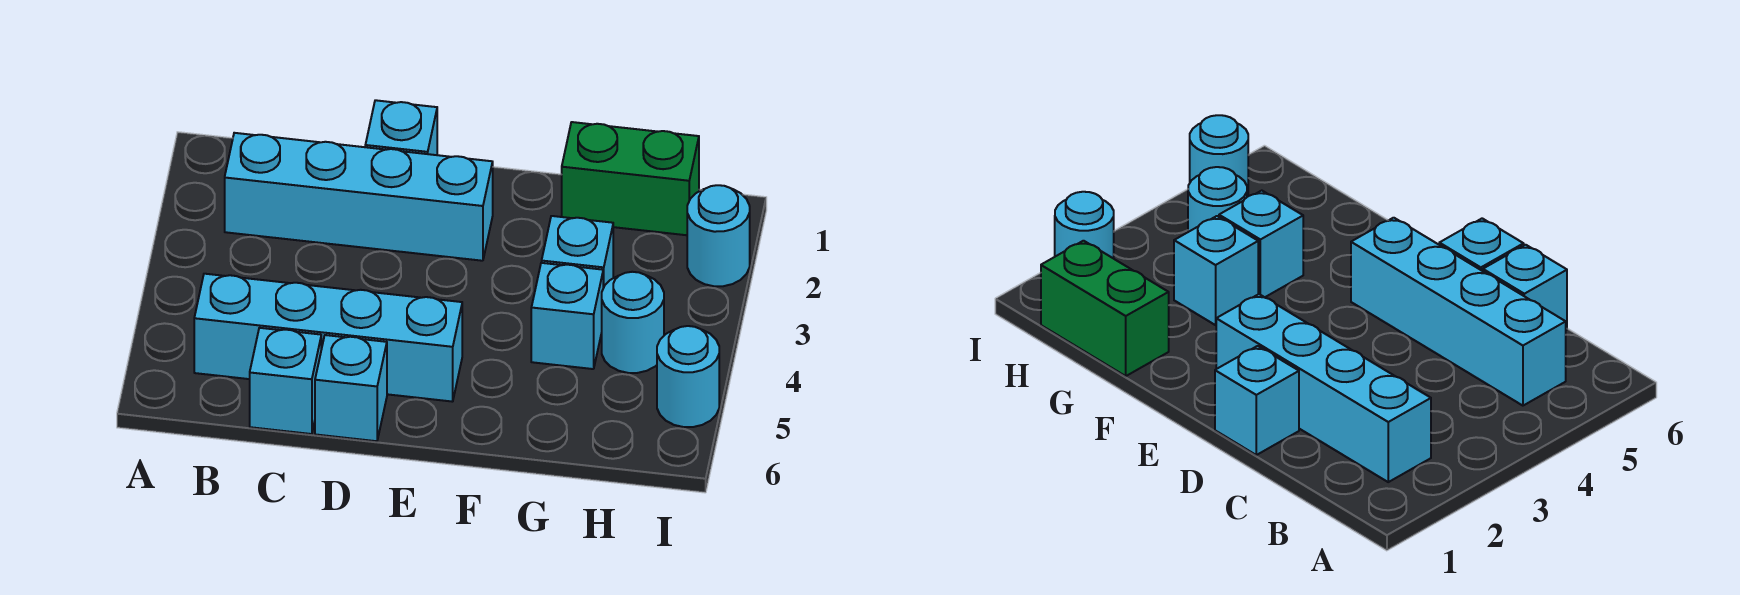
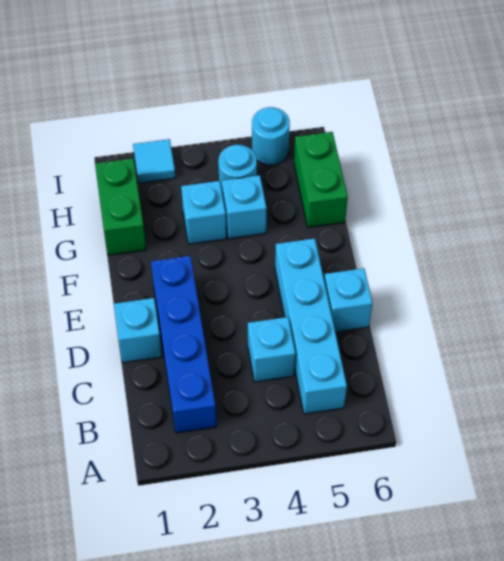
cyan 1x4 brick [225,133,493,261] -> blue 1x4 brick [151,256,217,433]
cyan 1x1 brick [250,328,321,434] -> cyan 1x1 brick moved to [248,317,295,382]
none -> green 1x2 brick [294,132,348,228]
cyan 1x1 round brick [687,185,750,286] -> cyan 1x1 tile [133,139,176,183]

